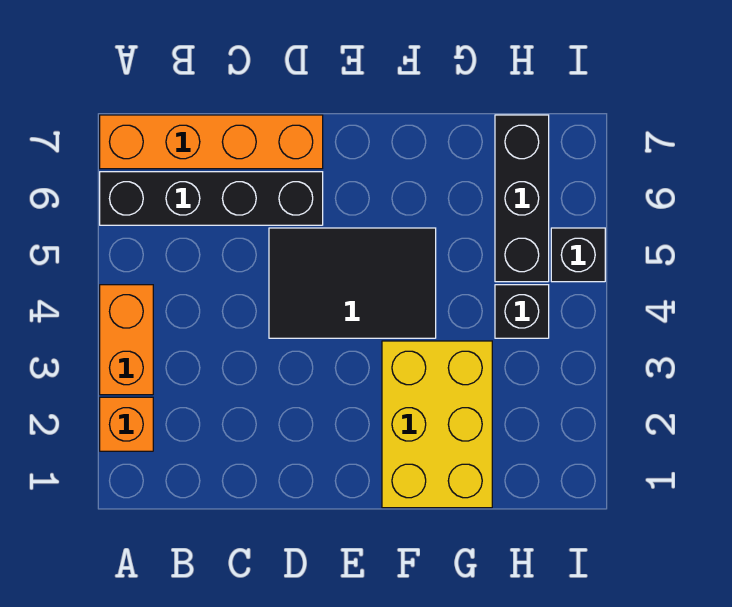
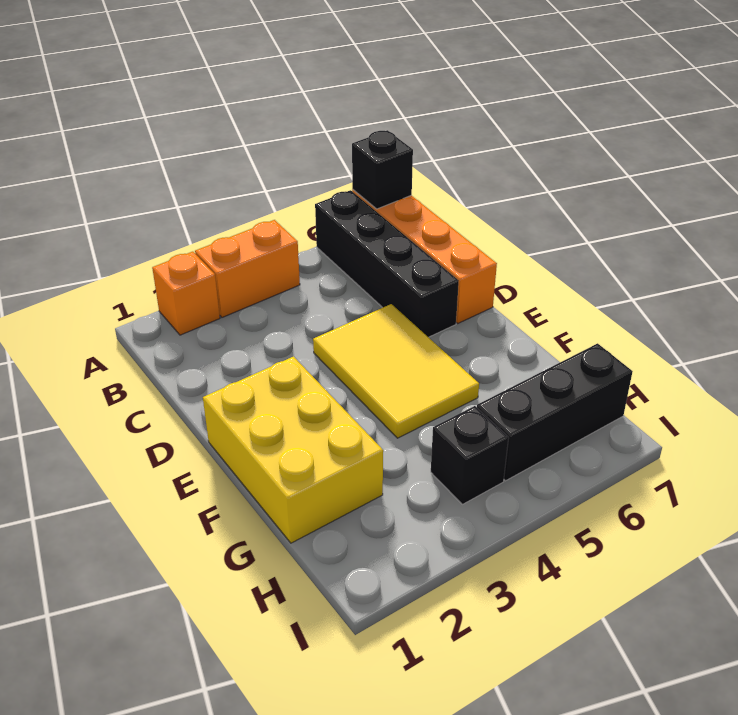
black 2x3 tile [269,228,436,338] -> yellow 2x3 tile [313,304,479,438]
yellow 2x3 brick [382,341,492,508] -> yellow 2x3 brick turned to [203,357,383,543]
black 1x1 brick [551,228,605,282] -> black 1x1 brick moved to [352,130,413,209]

